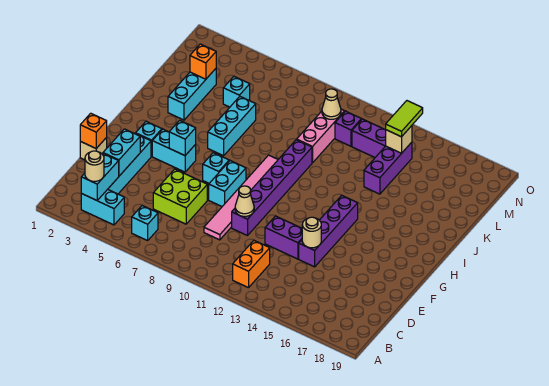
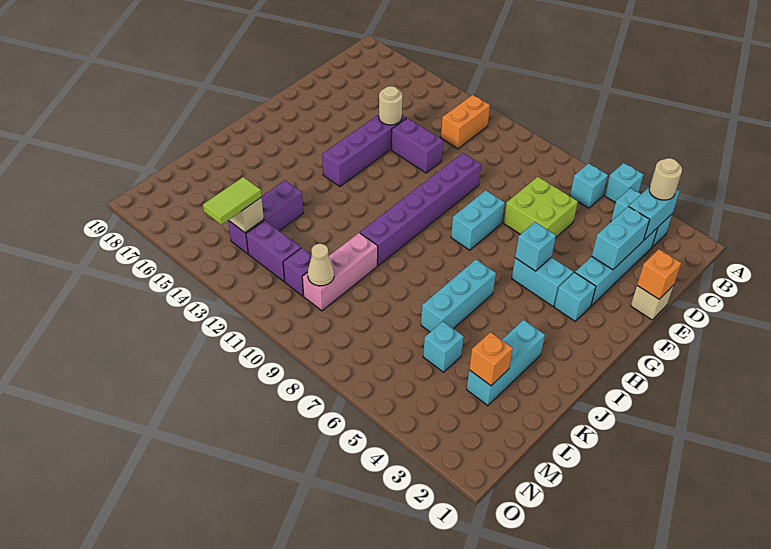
pink 1x6 tile [204,155,278,240] -> none
tan 1x1 cone [235,186,254,216] -> none
cyan 1x1 brick [203,153,229,183] -> cyan 1x1 brick moved to [605,163,643,203]

